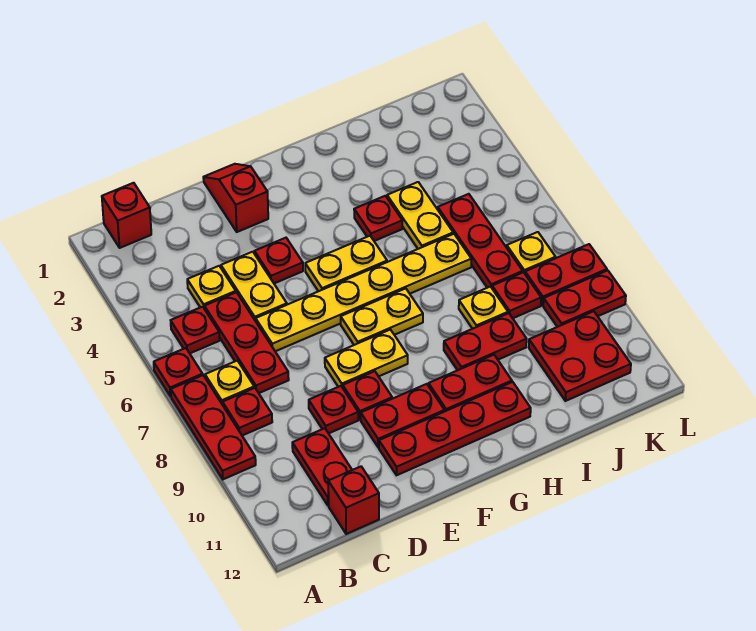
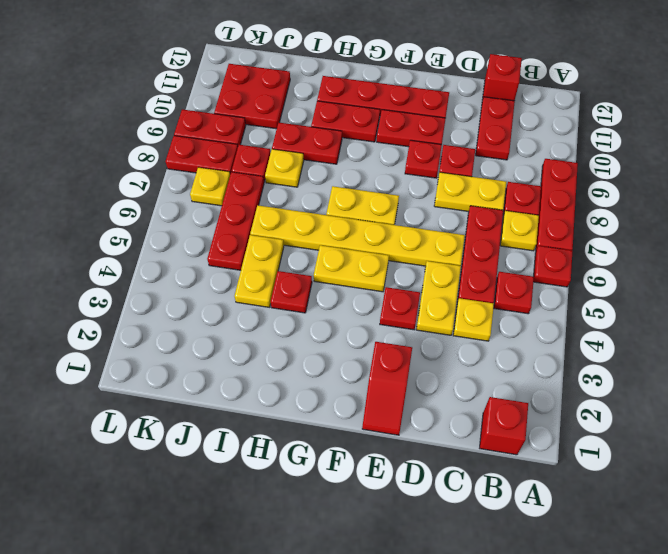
yellow 1x2 plate [325,330,408,388] -> yellow 1x2 plate moved to [434,172,506,212]

